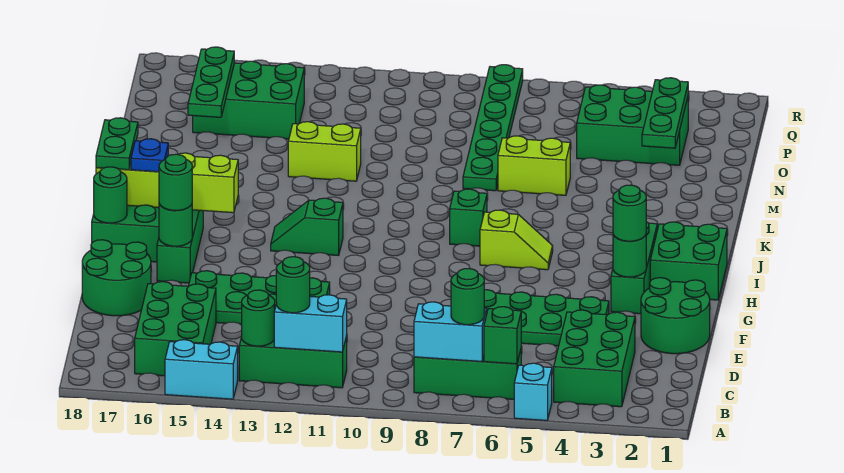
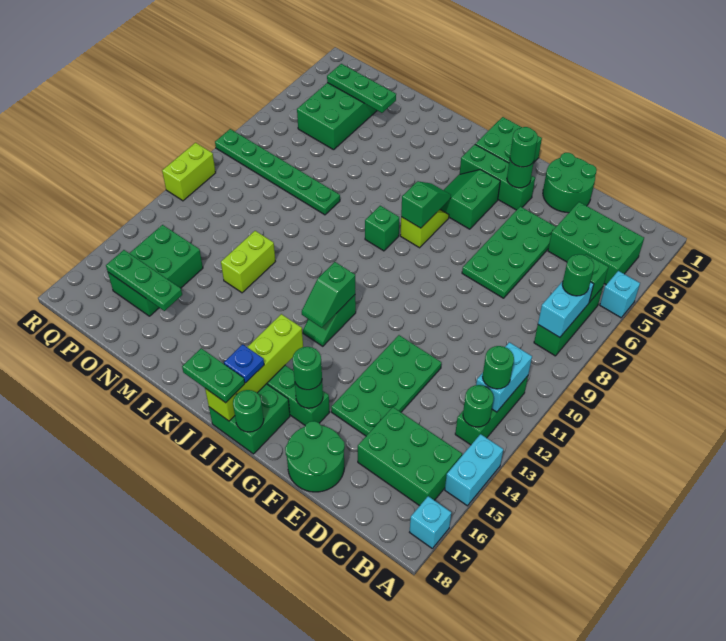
none -> cyan 1x1 brick [410,496,451,548]
none -> green 2x2 slope [440,170,500,229]
none -> green 1x2 slope [401,181,451,228]
none -> green 1x2 slope [302,262,355,328]
lime 1x2 brick [498,136,570,195] -> lime 1x2 brick moved to [162,143,216,201]

